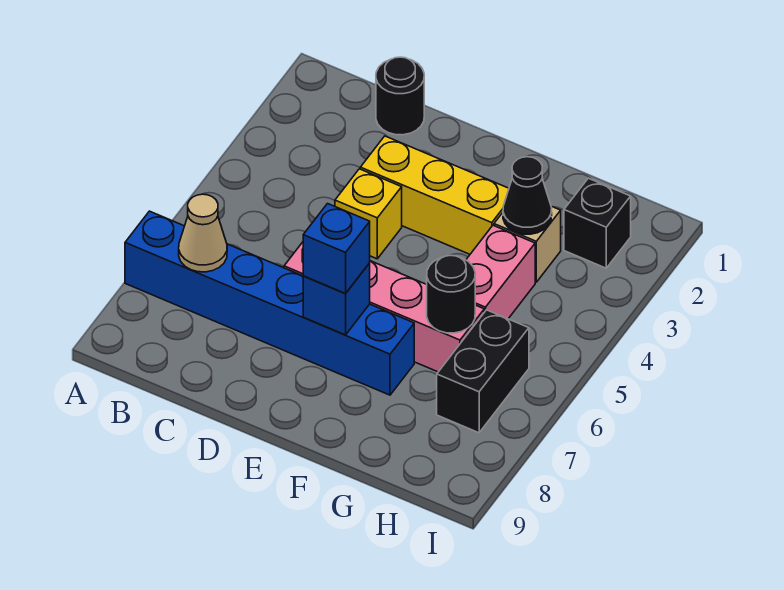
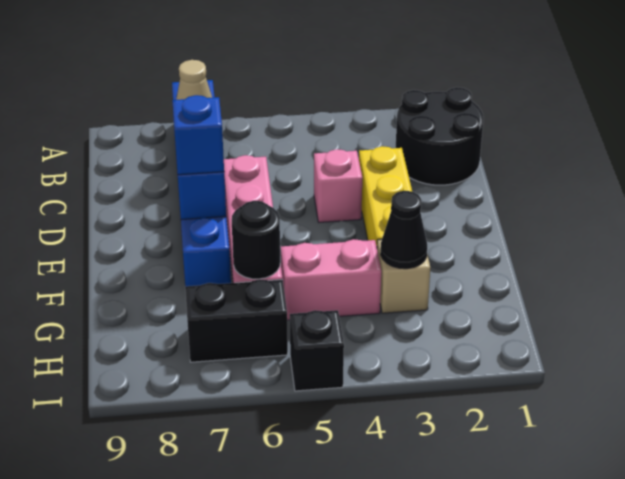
black 1x1 round brick [376,57,424,135] -> black 2x2 round brick [396,87,484,185]
yellow 1x1 brick [335,169,402,259] -> pink 1x1 brick [314,149,362,222]
black 1x1 brick [564,178,631,268] -> black 1x1 brick moved to [290,310,344,391]

